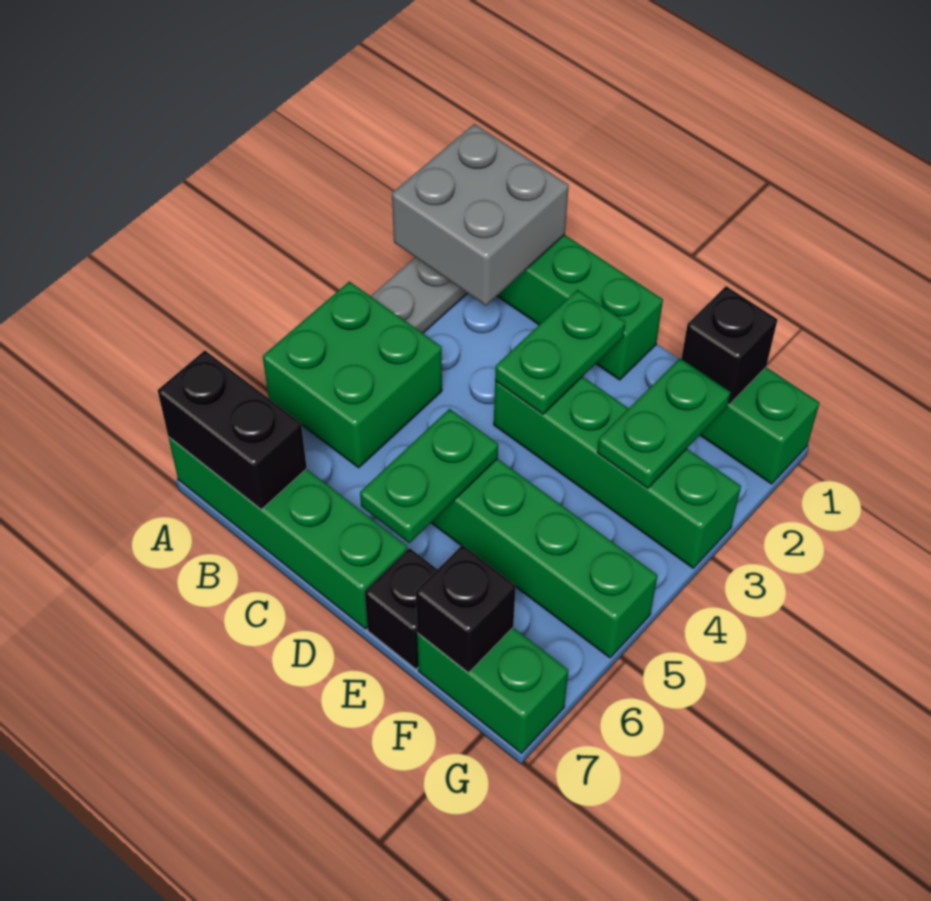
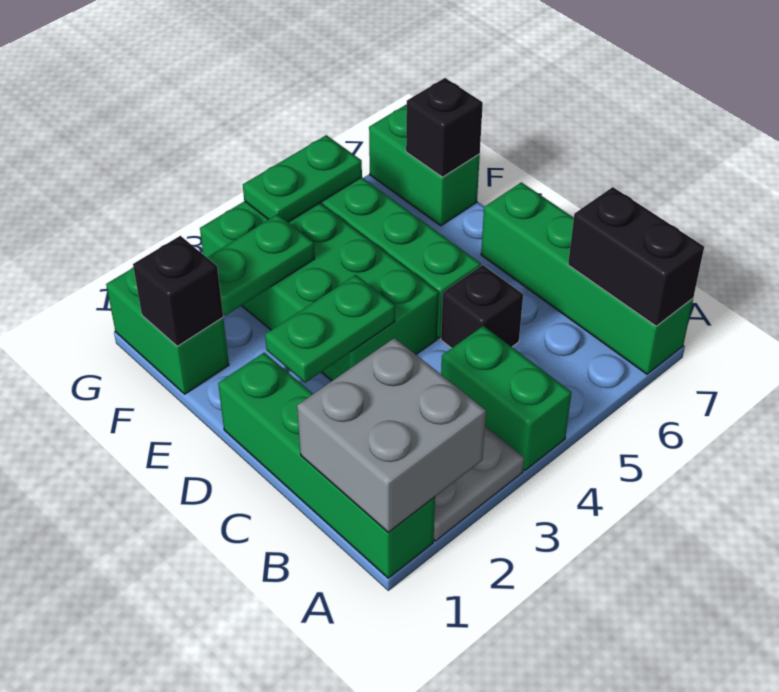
green 2x2 brick [263,281,442,468] -> green 1x2 brick [441,326,572,470]
green 1x4 brick [494,377,741,568] -> green 2x4 brick [200,201,439,381]
green 1x2 plate [360,409,498,543] -> green 1x2 plate moved to [243,135,362,222]
black 1x1 brick [365,548,437,669] -> black 1x1 brick moved to [441,265,523,348]

